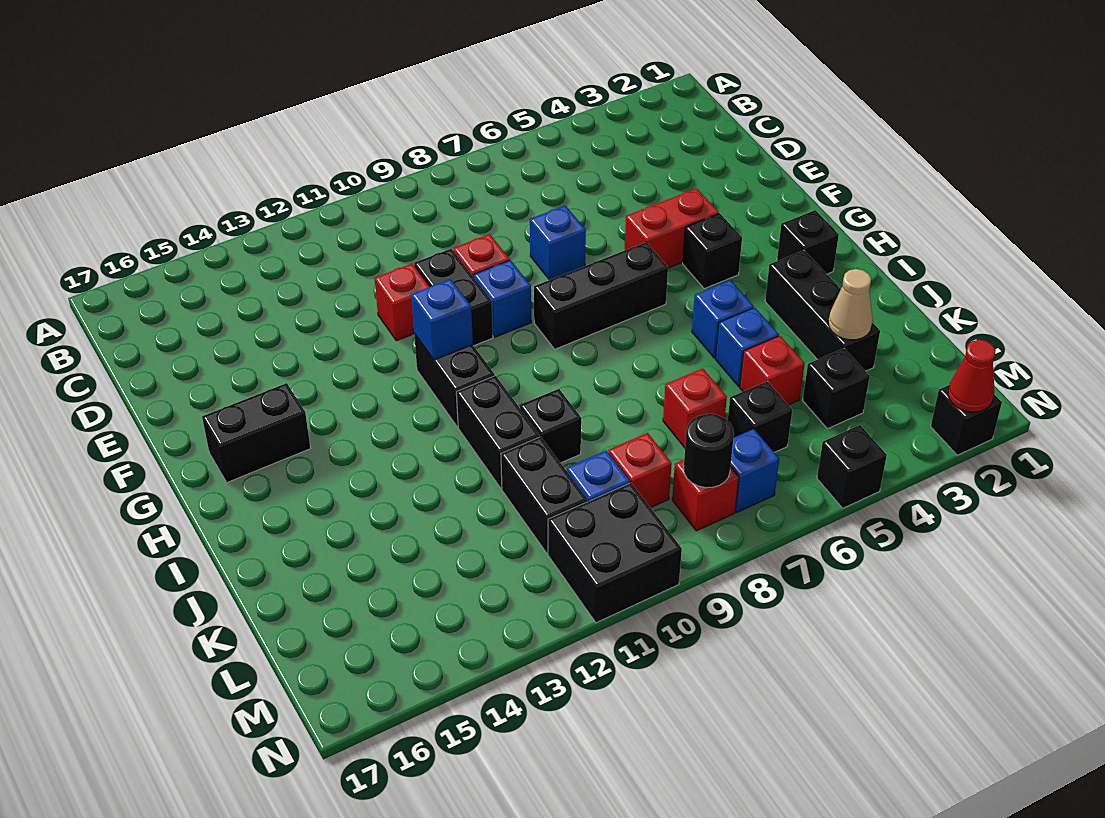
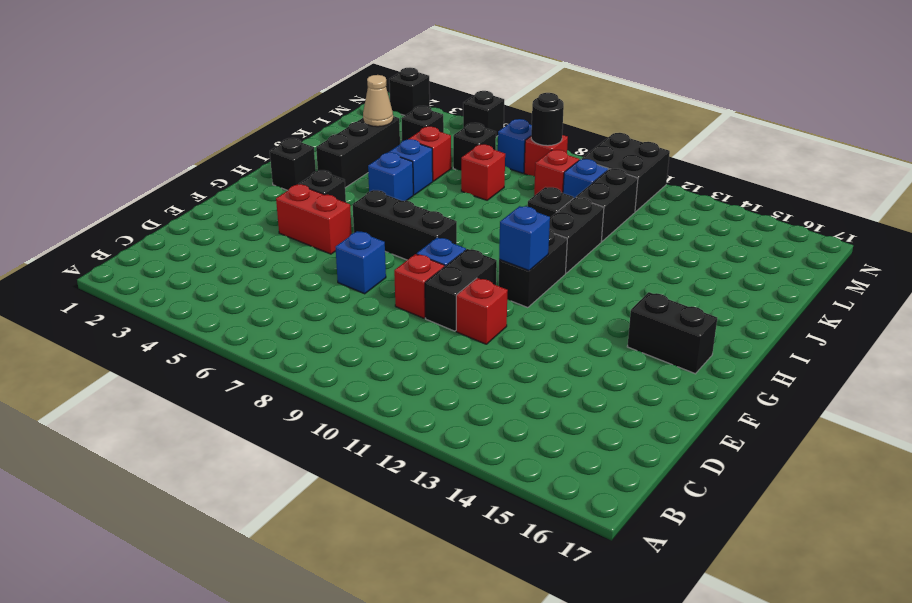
red 1x1 cone [948,340,996,412] -> none

